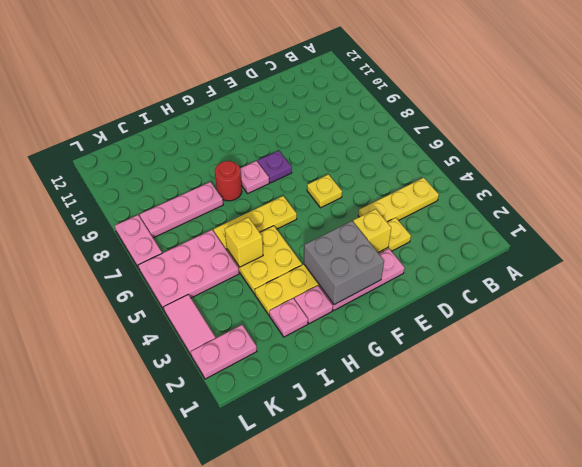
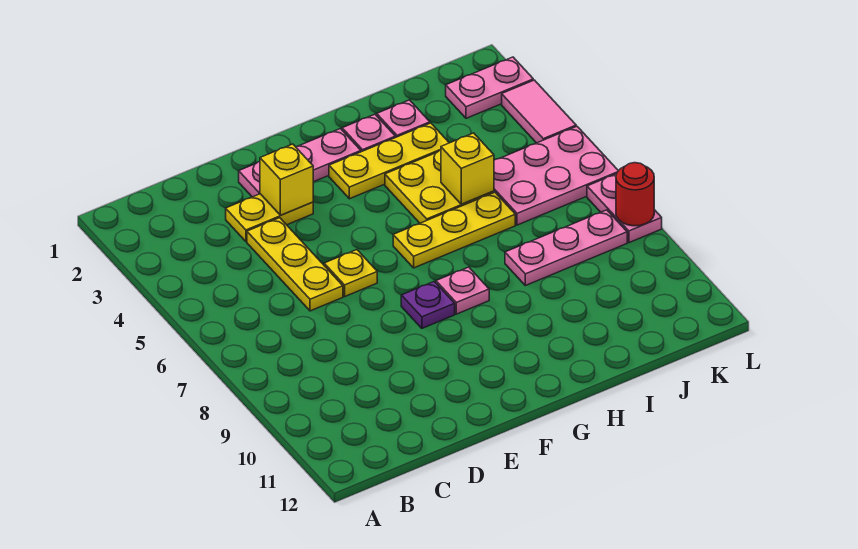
yellow 1x3 plate [358,178,439,222] -> yellow 1x3 plate turned to [247,218,343,311]
grey 2x2 brick [304,221,384,305] -> none
red 1x1 round brick [215,161,242,201] -> red 1x1 round brick moved to [616,163,654,226]

